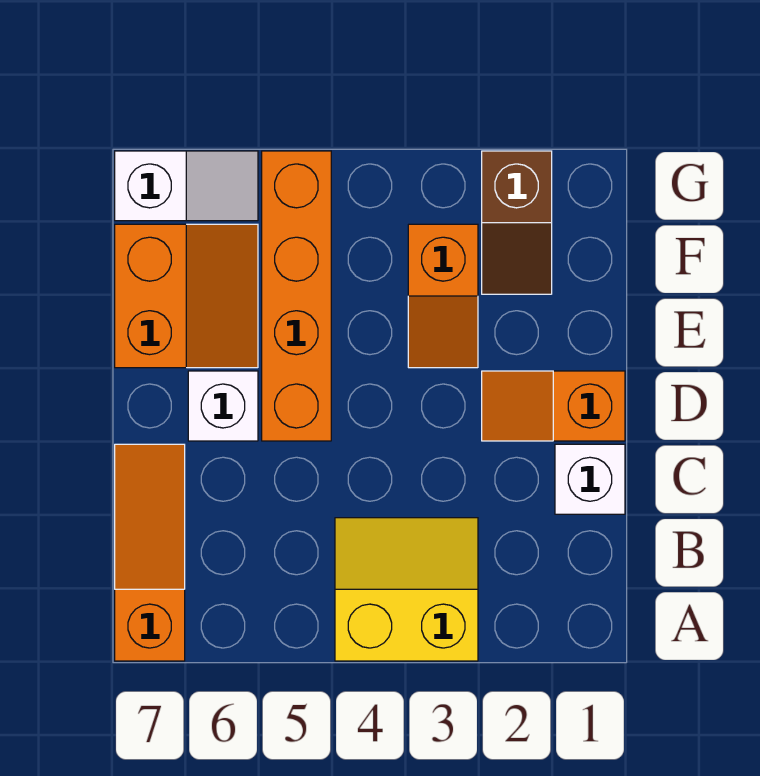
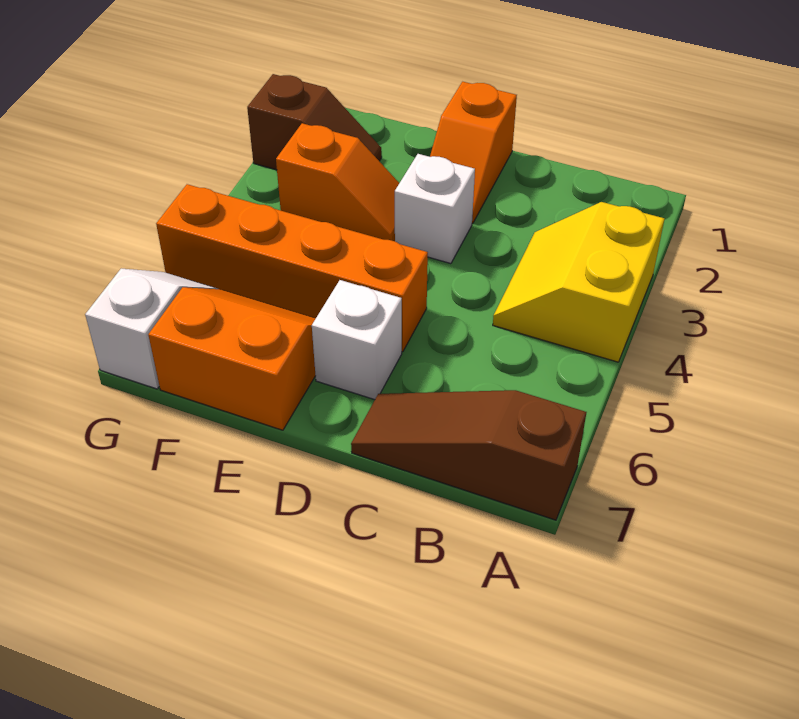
orange 1x3 slope [115,444,185,661] -> brown 1x3 slope [351,390,586,520]
white 1x1 brick [555,444,625,514] -> white 1x1 brick moved to [395,154,475,264]

